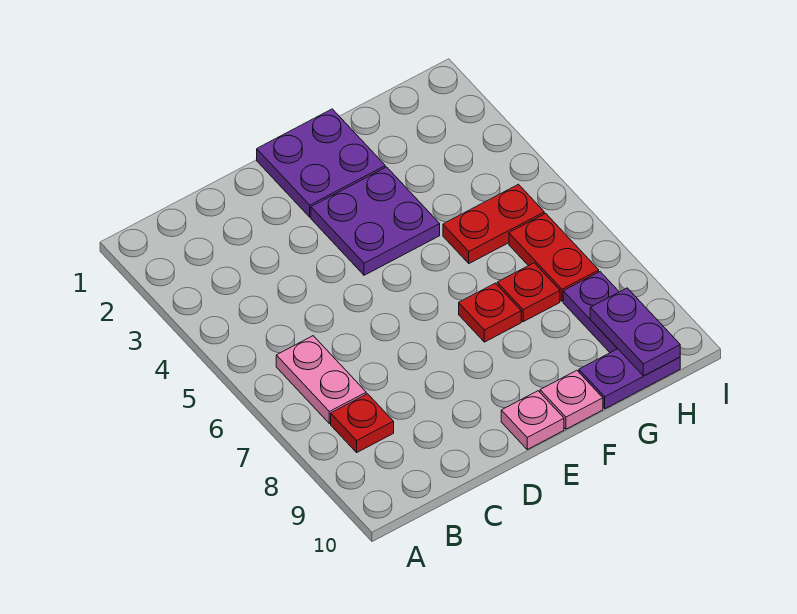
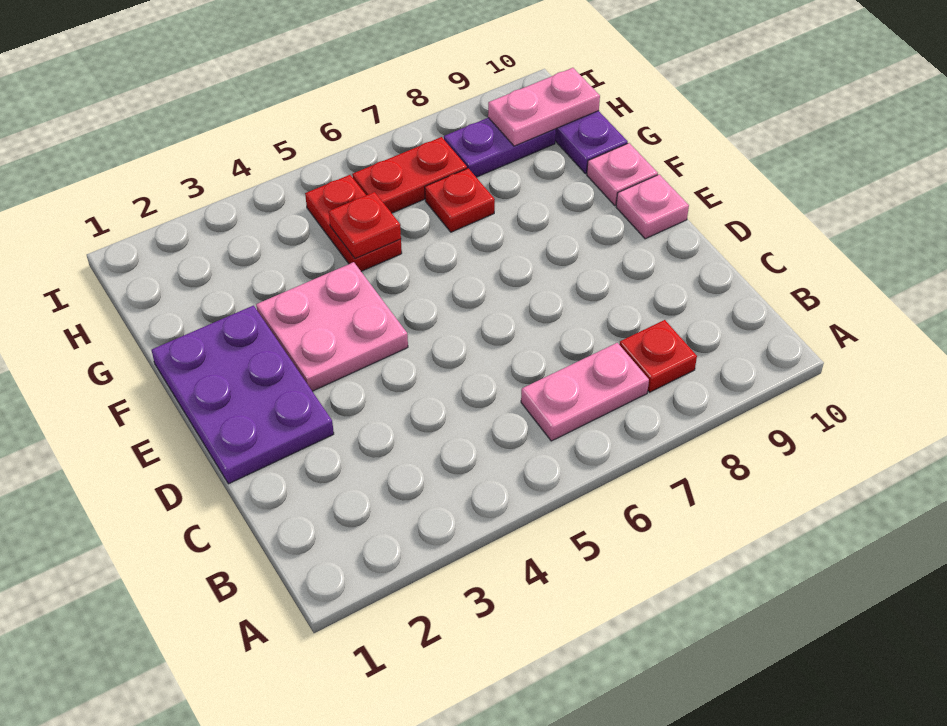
purple 2x2 plate [257,109,385,217] -> purple 2x3 plate [152,306,334,484]
purple 2x2 plate [311,167,440,275] -> pink 2x2 plate [256,262,408,391]
red 1x1 plate [459,283,521,342] -> red 1x1 plate moved to [329,192,401,259]
purple 1x2 plate [590,288,680,376] -> pink 1x2 plate [488,68,600,146]

